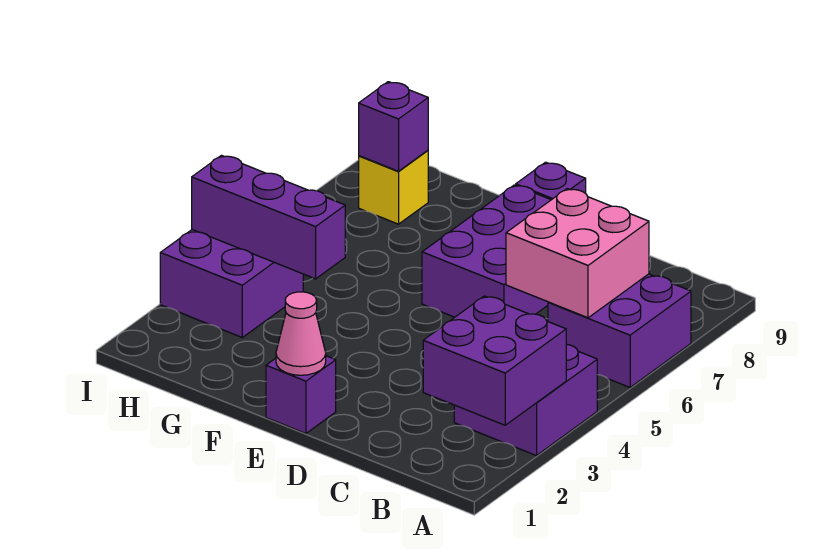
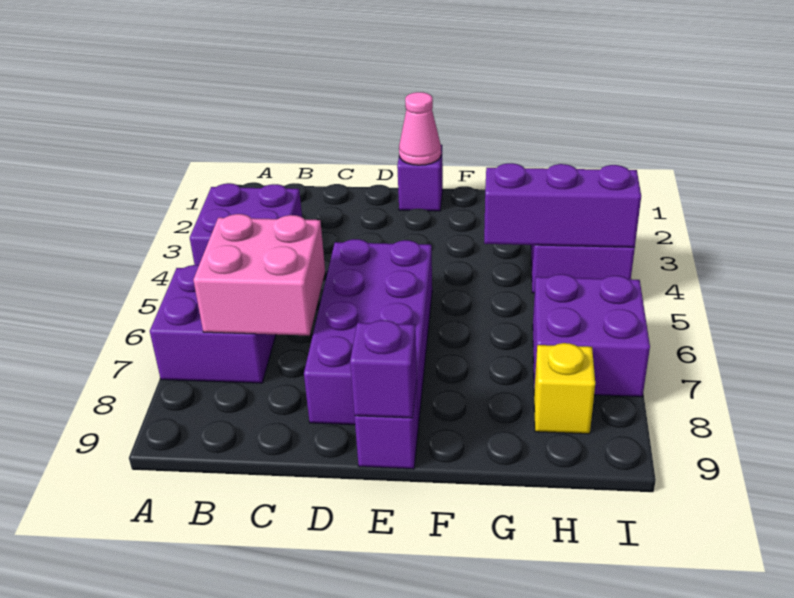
purple 2x2 brick [423,296,566,425] -> purple 2x2 brick moved to [533,274,650,397]
purple 2x3 brick [422,185,551,317] -> purple 2x4 brick [304,239,432,426]
purple 1x1 brick [359,82,428,171] -> purple 1x1 brick moved to [350,320,417,418]

